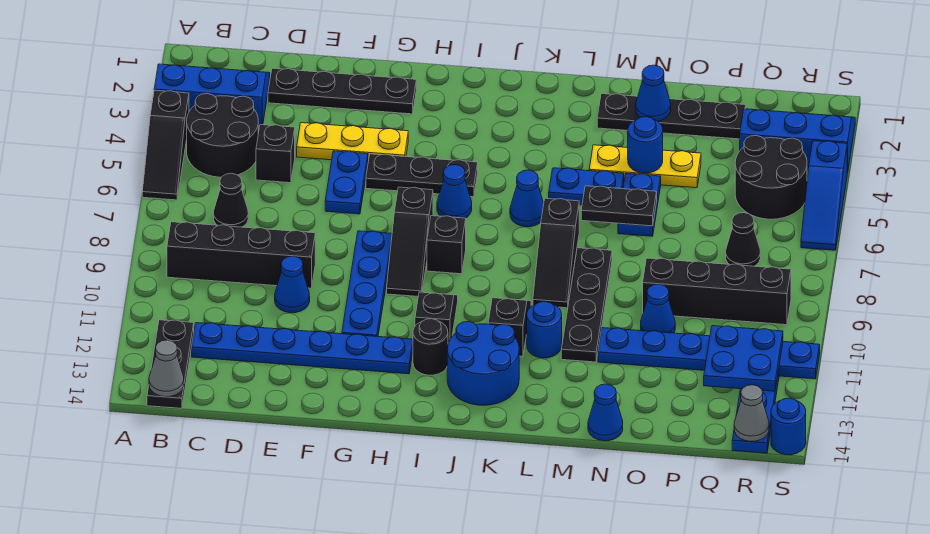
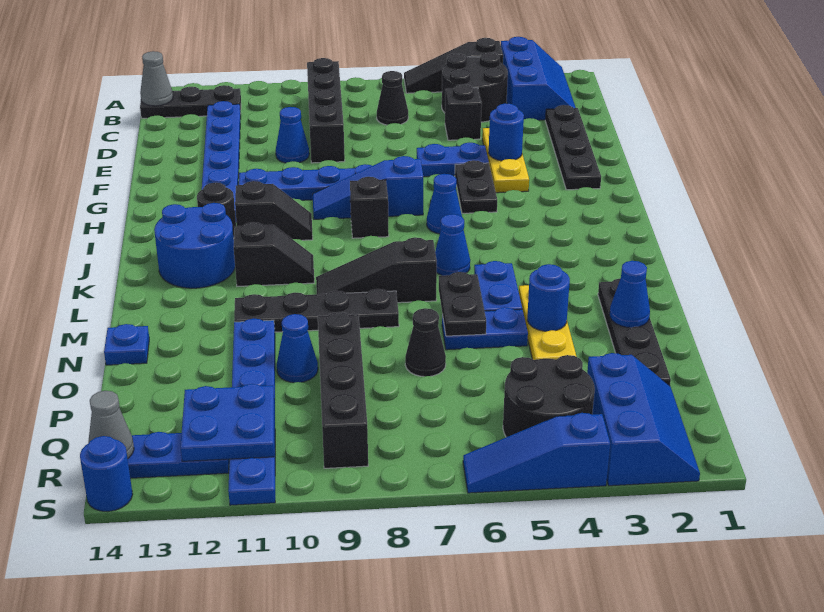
black 1x3 plate [366,154,478,197] -> black 1x2 plate [455,160,497,213]
black 1x3 slope [387,187,433,296] -> blue 1x3 slope [313,156,423,219]
blue 1x1 round brick [527,301,562,358] -> blue 1x1 round brick moved to [489,103,524,161]
blue 1x1 cone [588,384,623,441] -> blue 1x1 plate [104,324,149,365]
black 1x1 cone [726,213,760,266] -> black 1x1 cone moved to [405,308,446,377]

